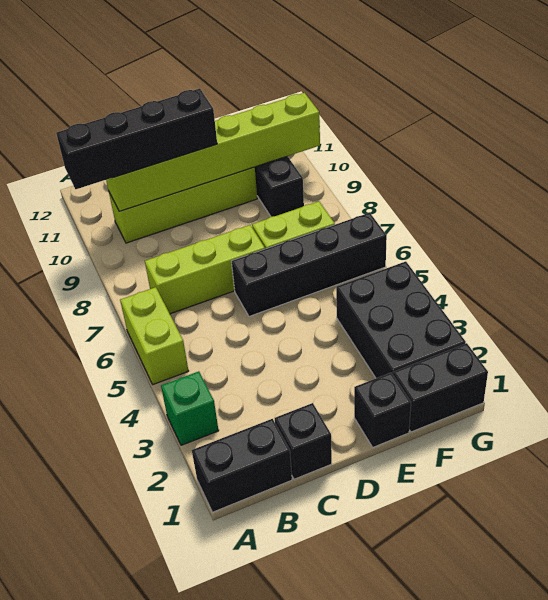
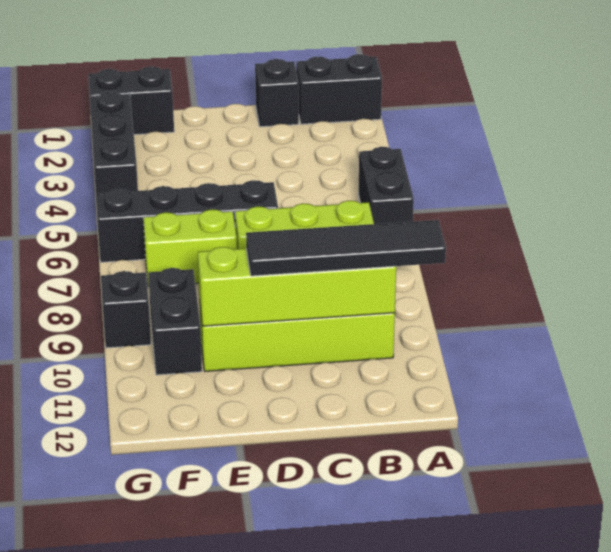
green 1x1 brick [161,371,219,445] -> none
lime 1x2 brick [120,287,188,384] -> black 1x2 brick [358,147,414,224]
black 1x4 brick [56,89,217,189] -> black 1x4 tile [246,220,446,276]
lime 1x6 brick [106,93,320,211] -> lime 1x4 brick [198,247,396,326]
black 1x1 brick [354,373,411,447] -> black 1x1 brick moved to [101,271,151,348]
black 2x3 brick [336,261,466,378] -> black 1x3 brick [90,91,138,194]

